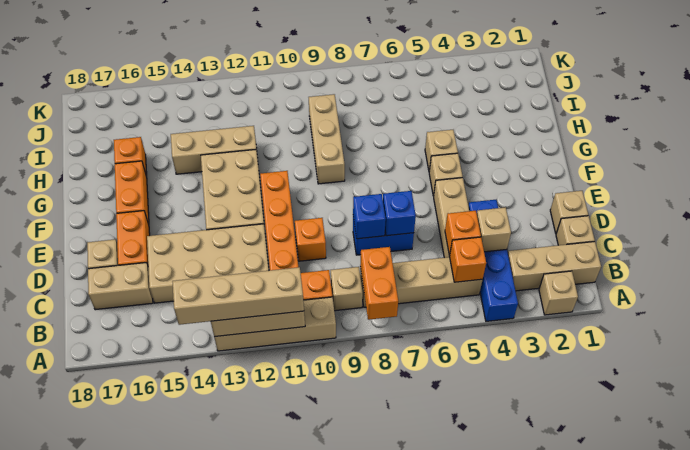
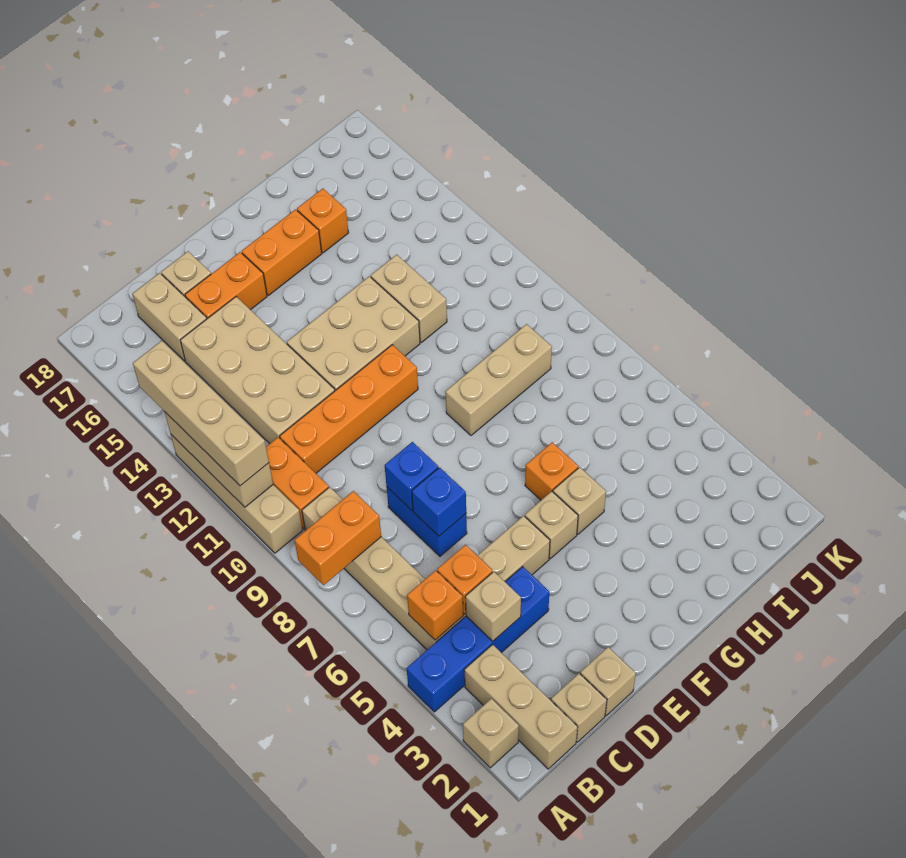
orange 1x1 brick [295,218,326,261] -> orange 1x1 brick moved to [525,442,578,500]
tan 1x3 brick [171,126,258,174] -> tan 1x2 brick [371,255,447,342]

